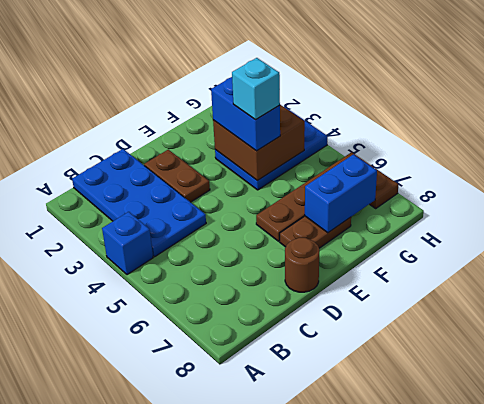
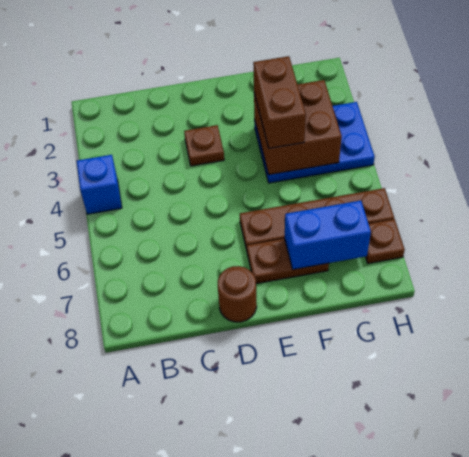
blue 2x4 plate [72,149,206,257] -> none
brown 1x2 plate [144,150,210,202] -> brown 1x1 plate [184,125,224,166]
blue 1x2 brick [211,77,280,151] -> brown 1x2 brick [253,56,306,148]
cyan 1x1 brick [232,58,280,120] -> none

